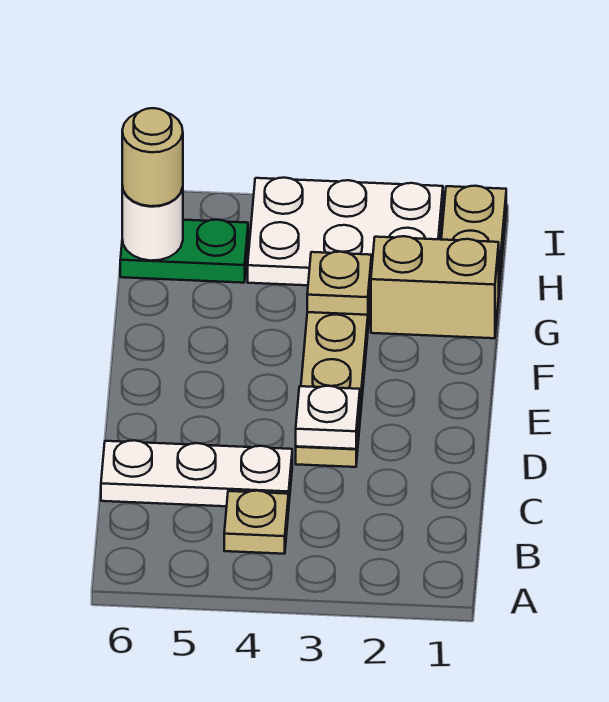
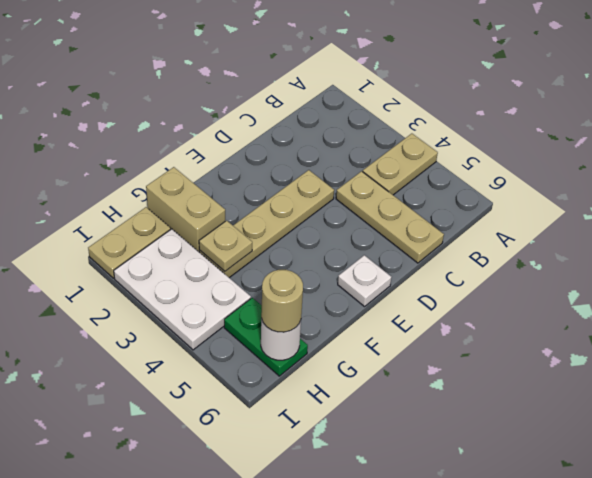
tan 1x1 plate [224,491,289,554] -> tan 1x2 plate [363,134,438,195]
white 1x3 plate [101,440,292,506] -> tan 1x3 plate [336,171,444,263]
white 1x1 plate [296,386,360,449] -> white 1x1 plate moved to [338,255,391,307]

